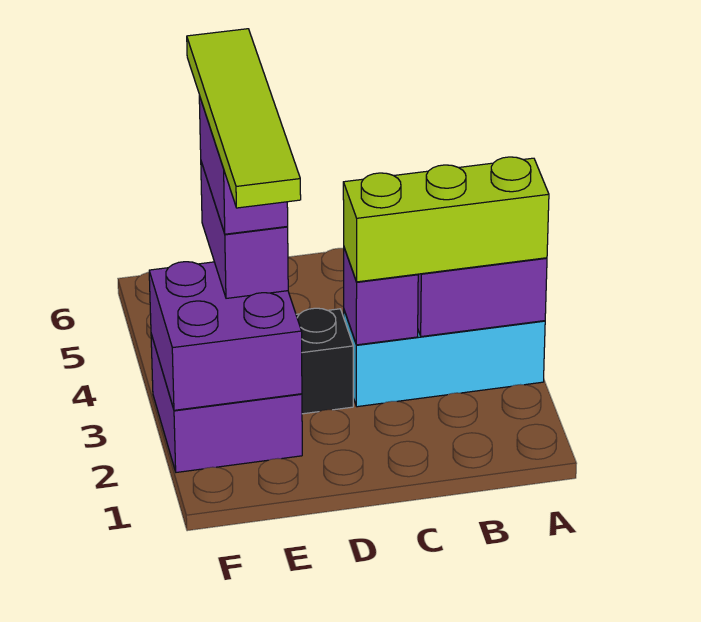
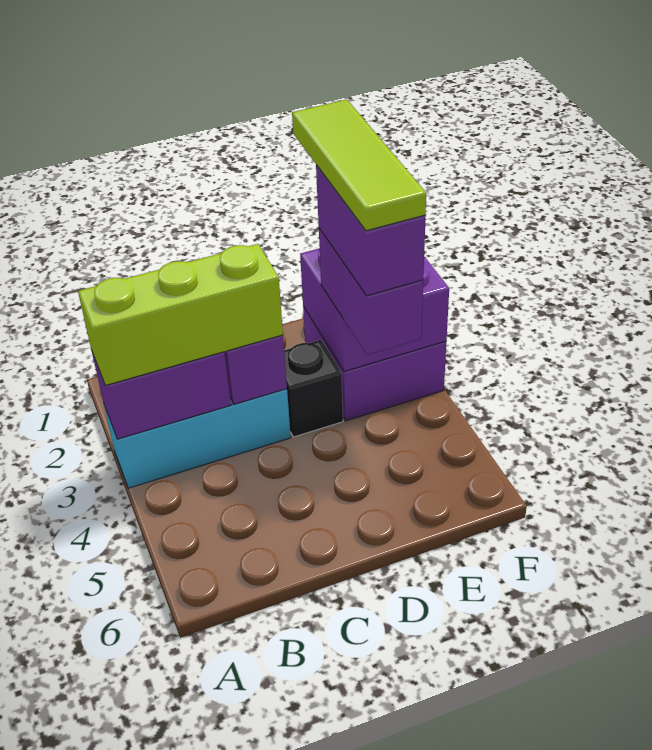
lime 1x4 tile [187,29,301,208] -> lime 1x3 tile [292,100,426,231]

